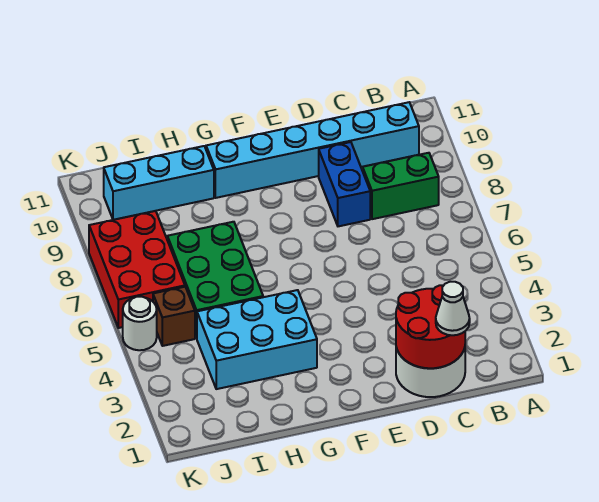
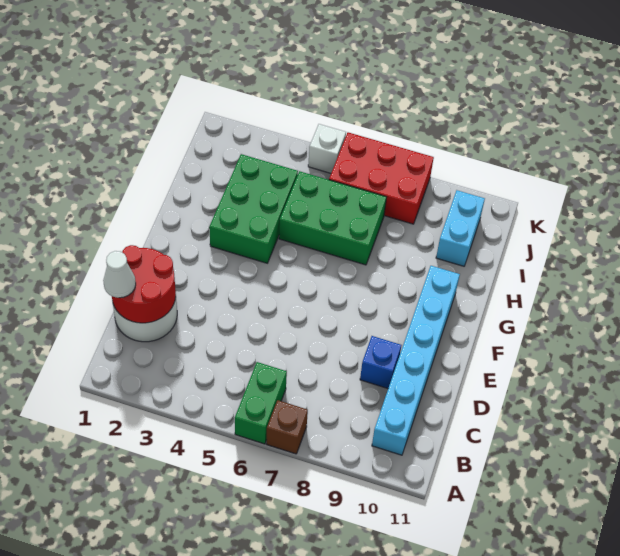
green 1x2 brick [363,153,439,219] -> green 1x2 brick moved to [235,362,287,444]
blue 1x2 brick [319,142,370,226] -> blue 1x1 brick [360,336,401,388]
cyan 2x3 brick [197,290,317,389] -> green 2x3 brick [209,154,298,263]
cyan 1x3 brick [104,146,214,220] -> cyan 1x2 brick [436,190,485,266]
brown 1x1 brick [153,287,195,346] -> brown 1x1 brick moved to [267,400,308,454]
white 1x1 round brick [123,297,157,350] -> white 1x1 brick [308,124,346,173]

